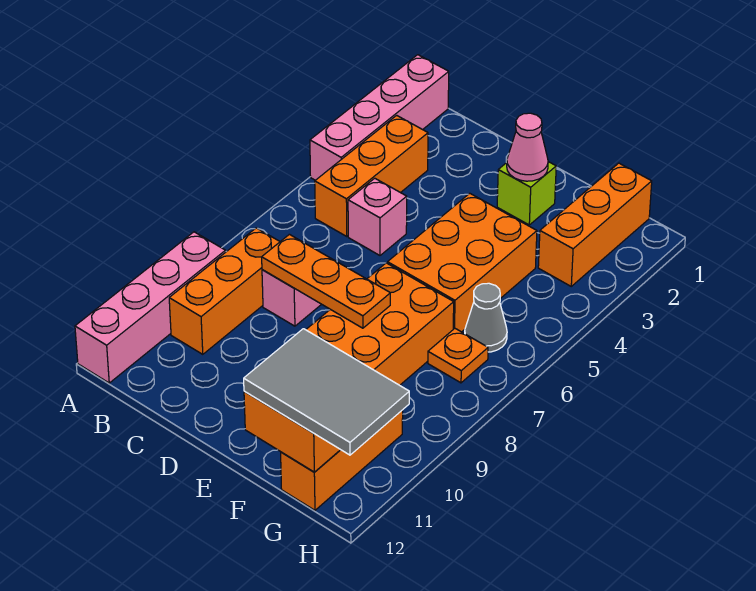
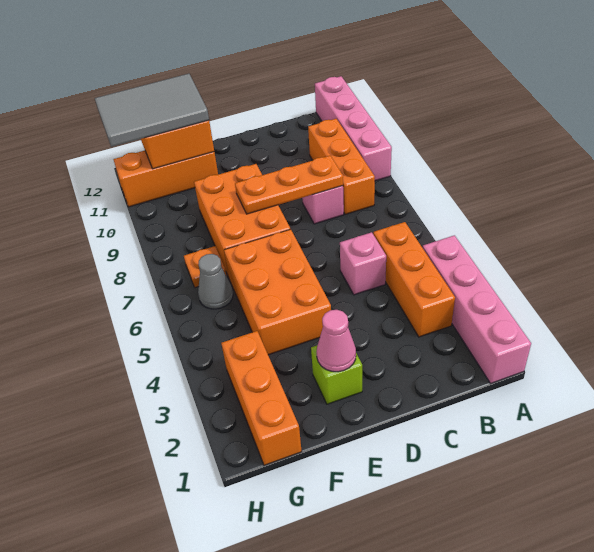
orange 1x3 brick [281,410,403,510] -> orange 1x3 brick turned to [113,151,218,207]

